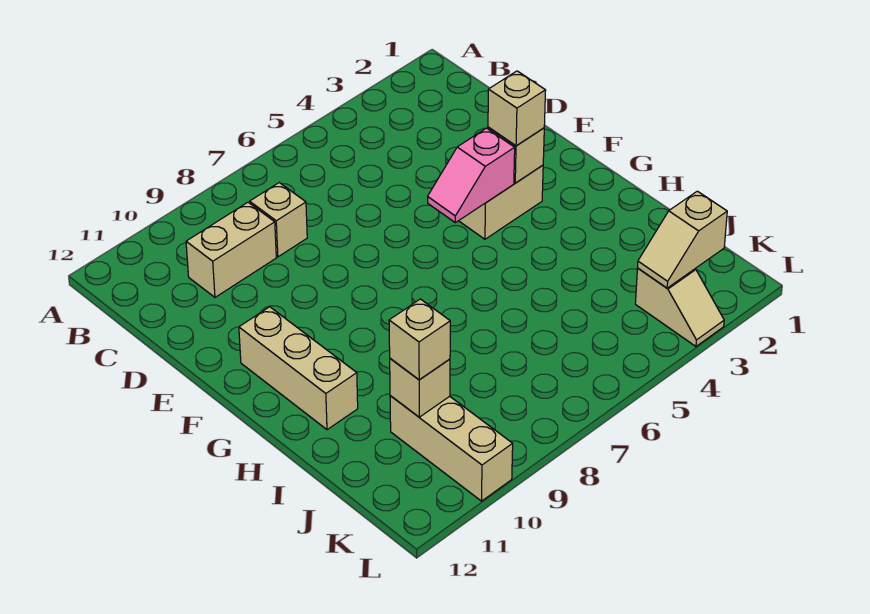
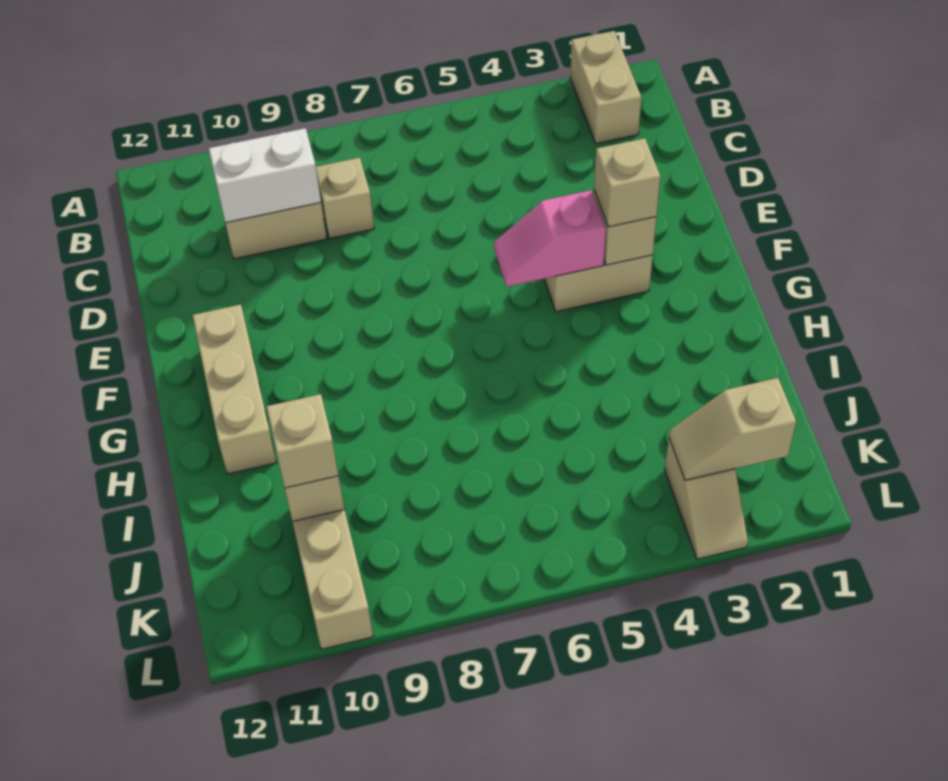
none -> tan 1x2 brick [570,31,641,144]
none -> white 1x2 brick [209,128,321,223]

